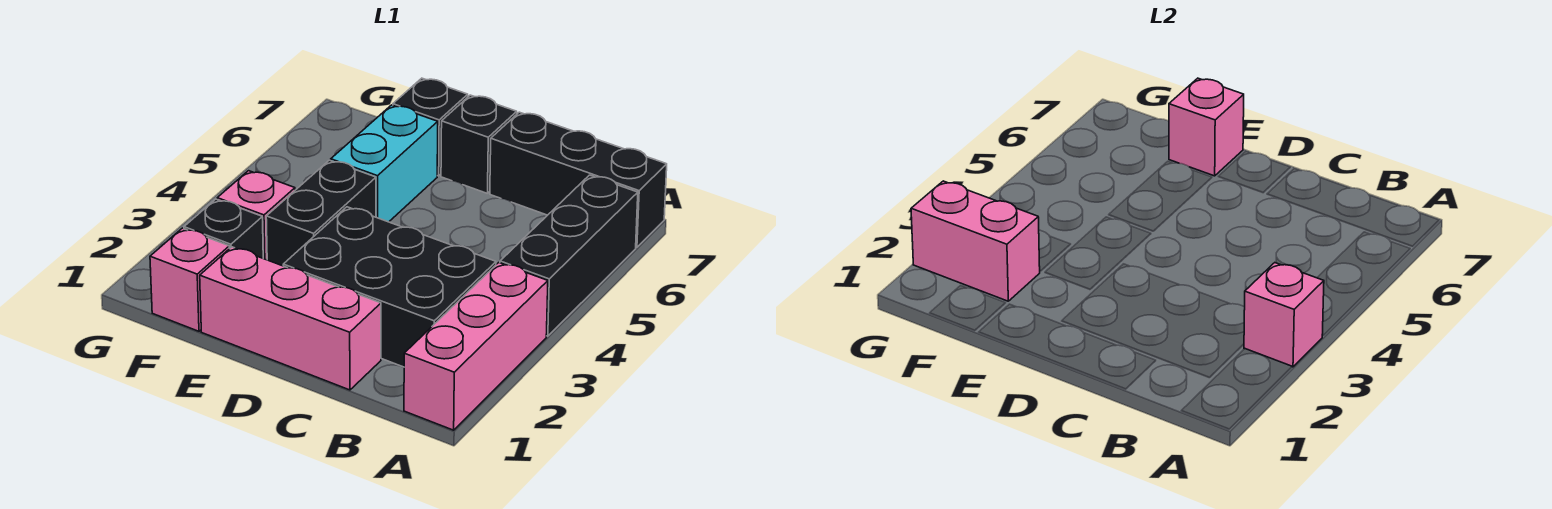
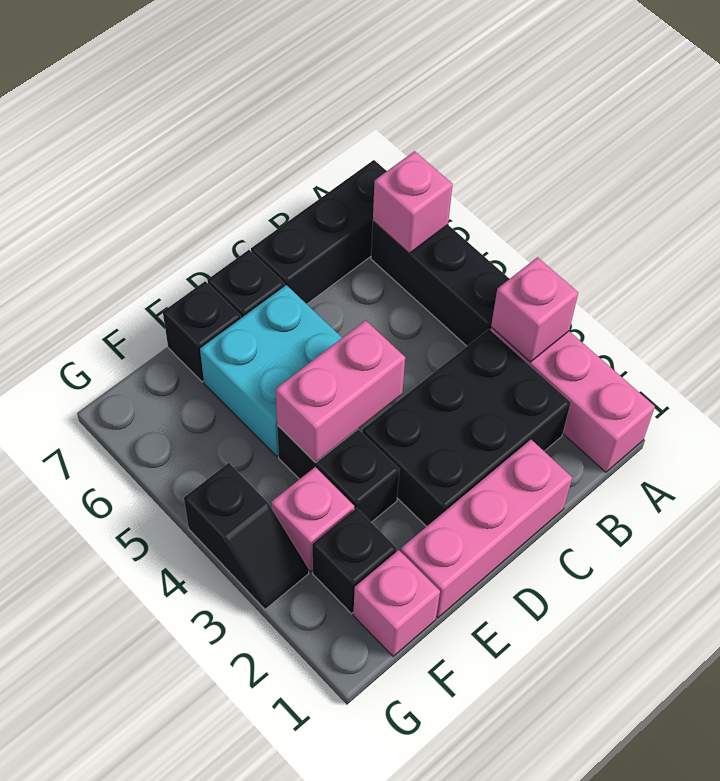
cyan 1x2 brick [331,105,438,222] -> cyan 2x2 brick [200,285,342,456]
pink 1x1 brick [1169,78,1244,176] -> pink 1x1 brick moved to [373,151,453,253]
pink 1x2 brick [911,181,1040,301] -> pink 1x2 brick moved to [275,320,405,462]
none -> black 1x2 slope [184,463,309,609]

